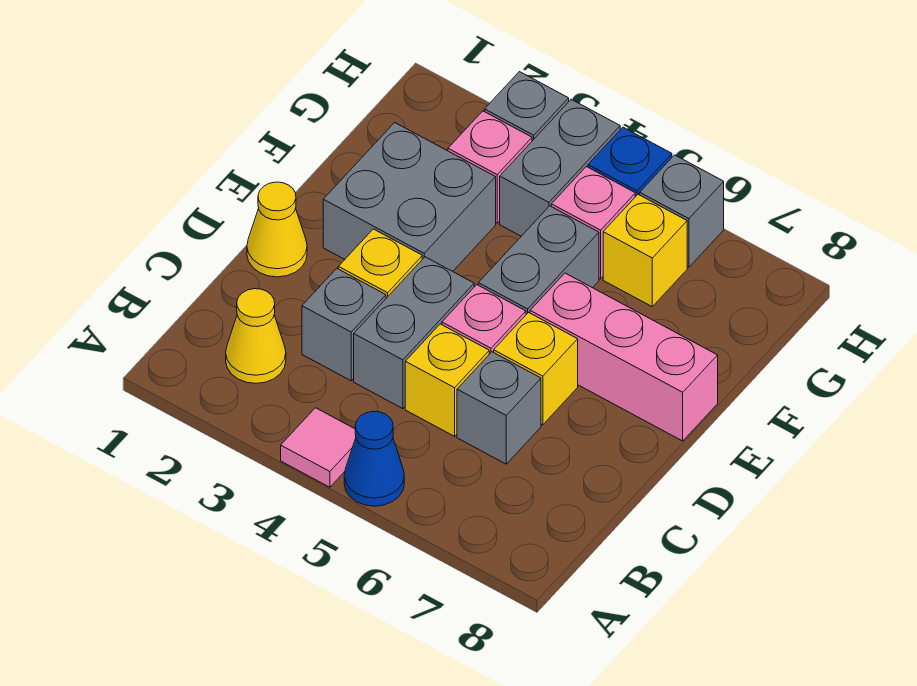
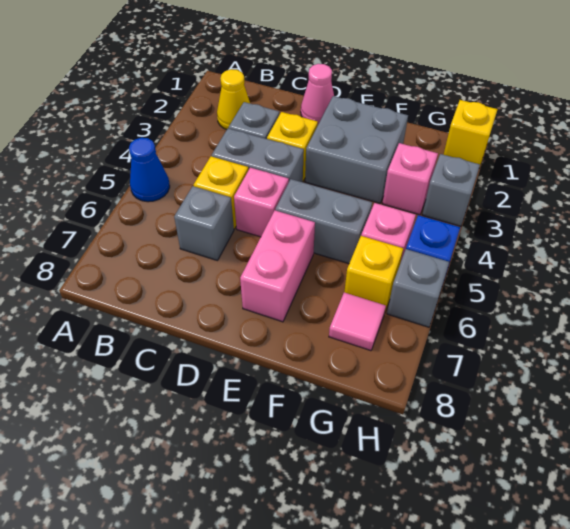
pink 1x1 tile [281,408,356,487] -> pink 1x1 tile moved to [329,293,386,351]
yellow 1x1 cone [247,182,307,277] -> pink 1x1 cone [301,64,334,124]
yellow 1x1 brick [494,313,578,425] -> yellow 1x1 brick moved to [444,100,498,168]
pink 1x3 brick [530,273,718,441] -> pink 1x2 brick [240,211,315,322]
grey 1x2 brick [500,99,620,236] -> none

